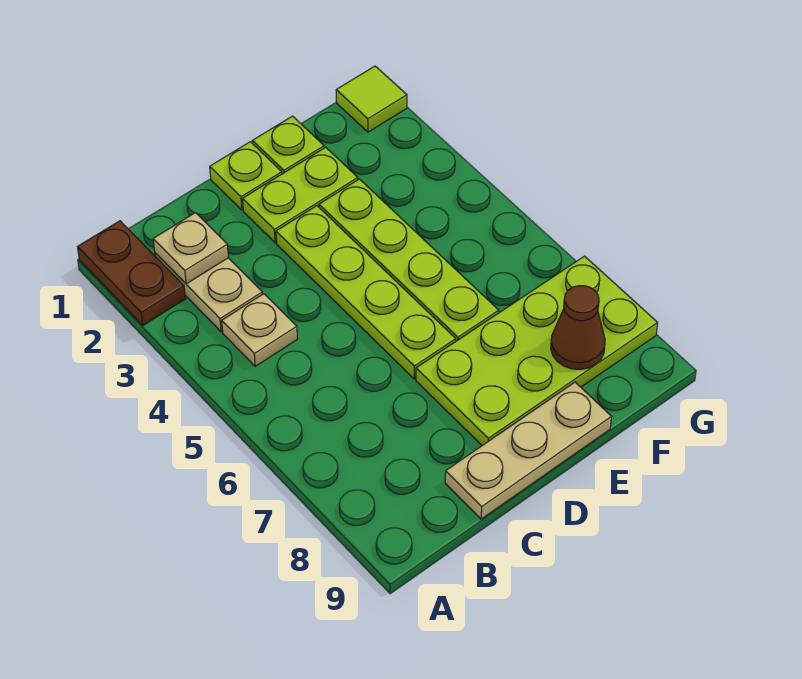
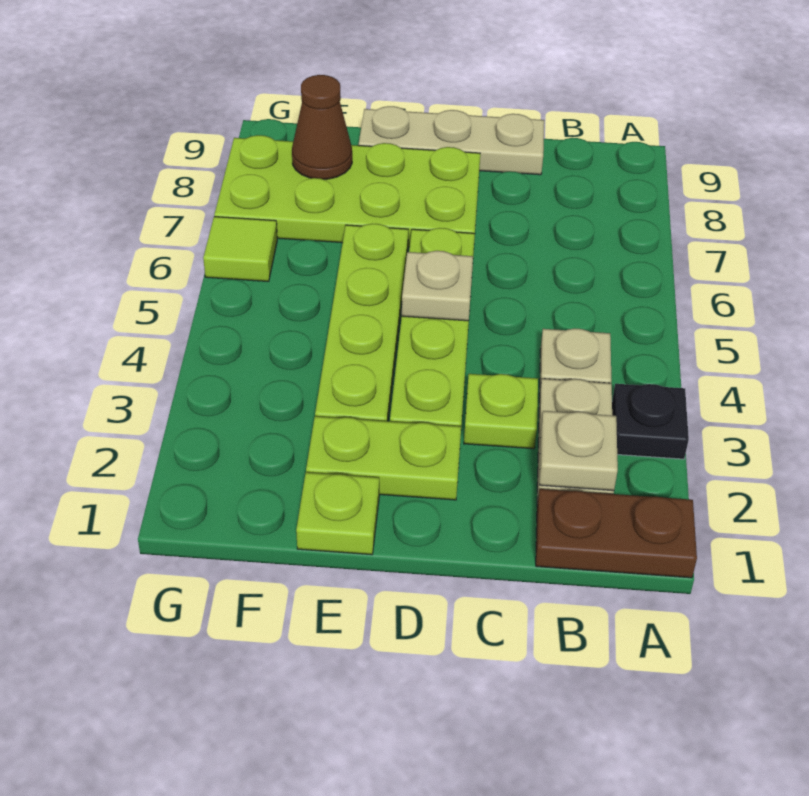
brown 1x2 plate [78,221,185,325] -> brown 1x2 plate turned to [536,489,697,578]
none -> black 1x1 plate [612,384,689,459]
lime 1x1 plate [210,142,282,210] -> lime 1x1 plate moved to [464,374,538,449]
none -> tan 1x1 plate [402,251,473,321]
lime 1x1 tile [336,66,407,132] -> lime 1x1 tile moved to [203,217,277,282]

